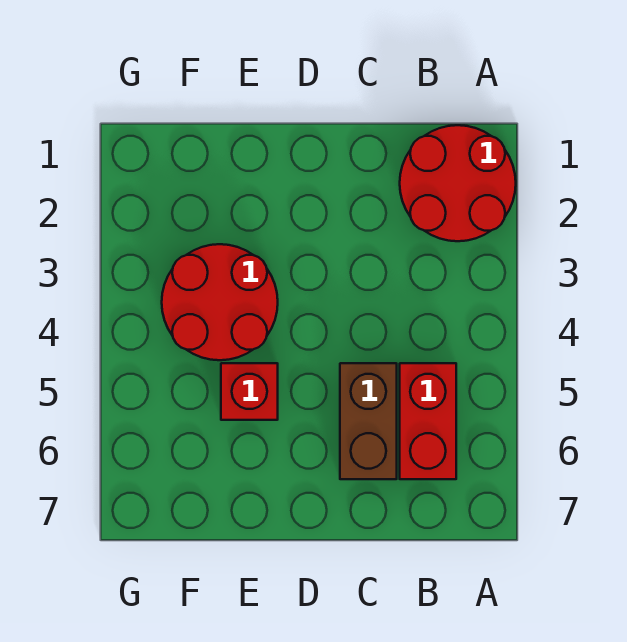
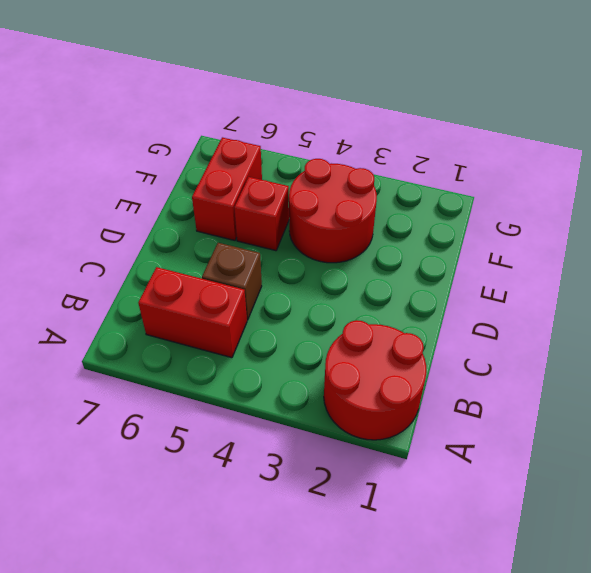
brown 1x2 brick [340,363,397,479] -> brown 1x1 brick [202,243,262,320]
none -> red 1x2 brick [192,137,262,240]

